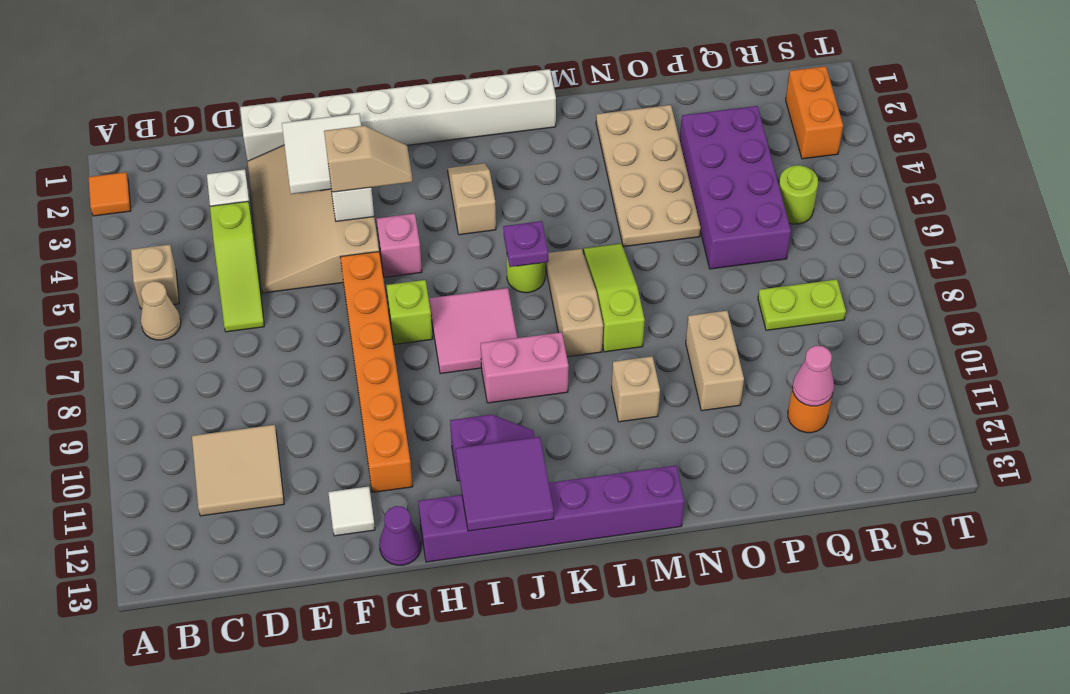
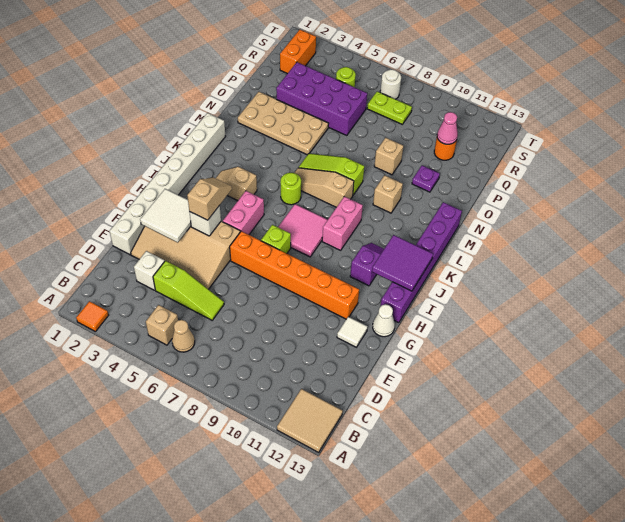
tan 2x2 tile [192,425,284,516] -> tan 2x2 tile moved to [277,389,343,452]
purple 1x1 cone [379,506,421,565] -> white 1x1 cone [373,304,395,337]
pink 1x1 brick [377,214,422,277] -> pink 1x2 brick [223,191,264,235]
purple 1x1 plate [503,221,548,267] -> purple 1x1 plate moved to [412,165,440,192]
tan 1x2 brick [686,311,744,411] -> tan 1x1 brick [374,138,403,175]
lime 1x2 plate [758,279,846,330] -> lime 1x2 plate turned to [367,92,412,124]
orange 1x2 brick [786,66,843,159] -> orange 1x2 brick turned to [280,29,316,74]
none -> white 1x1 round brick [380,70,401,99]

